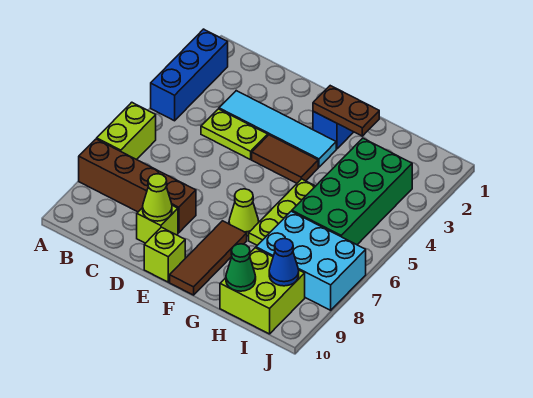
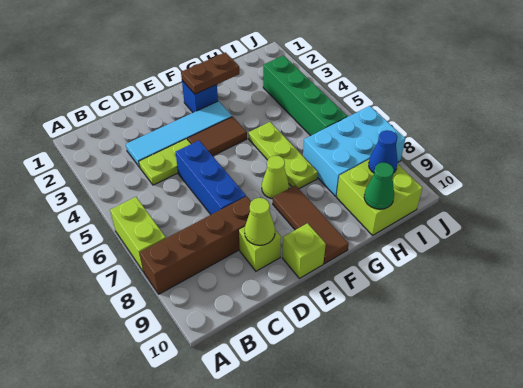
blue 1x3 brick [151,29,228,121] -> blue 1x3 brick moved to [176,141,246,215]
green 2x4 brick [292,138,412,245] -> green 1x4 brick [263,55,347,136]

